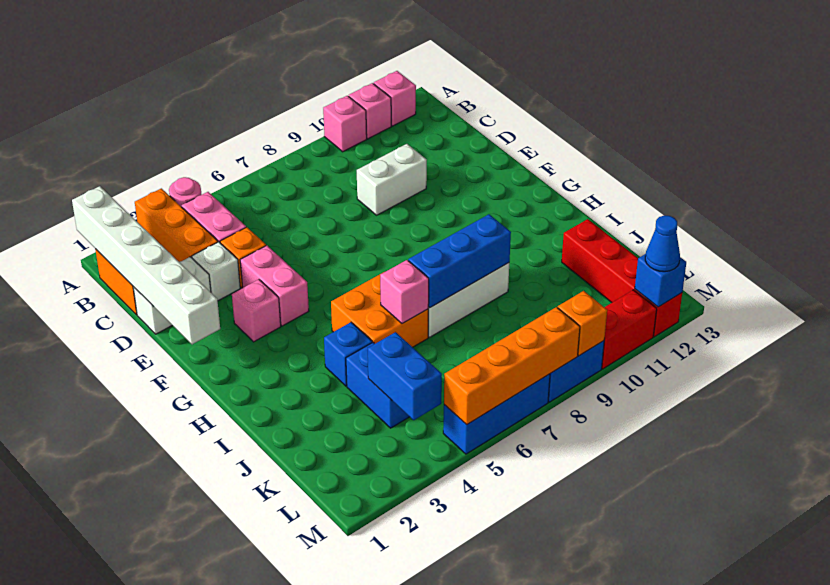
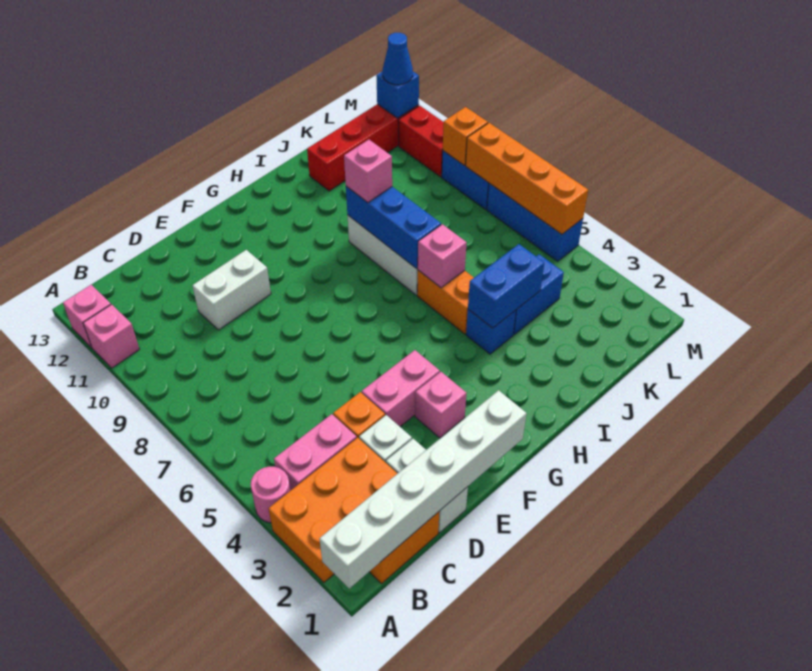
orange 1x3 brick [135,188,218,262] -> orange 2x3 brick [269,438,398,582]
pink 1x1 brick [323,96,367,152] -> pink 1x1 brick moved to [344,140,392,202]
white 1x2 brick [357,144,427,215] -> white 1x2 brick turned to [192,250,271,330]
orange 2x2 brick [331,271,428,347] -> orange 1x2 brick [417,270,474,334]
blue 1x2 brick [368,332,442,420] -> blue 1x2 brick moved to [468,244,544,328]

